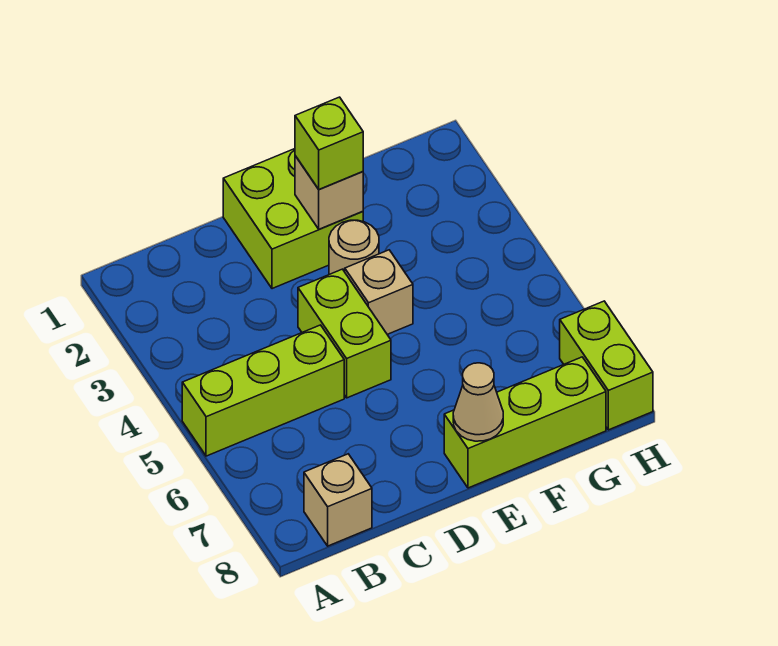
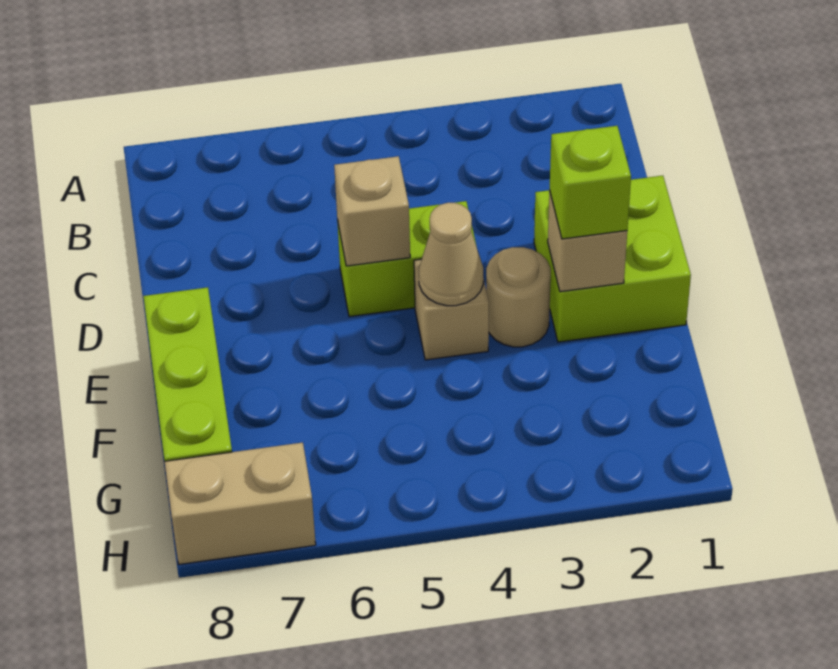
lime 1x3 brick [182,325,344,456] -> none
tan 1x1 brick [304,454,372,546] -> tan 1x1 brick moved to [334,156,410,266]
tan 1x1 cone [453,363,503,441] -> tan 1x1 cone moved to [419,203,483,306]
lime 1x2 brick [560,301,653,430] -> tan 1x2 brick [165,443,316,564]

